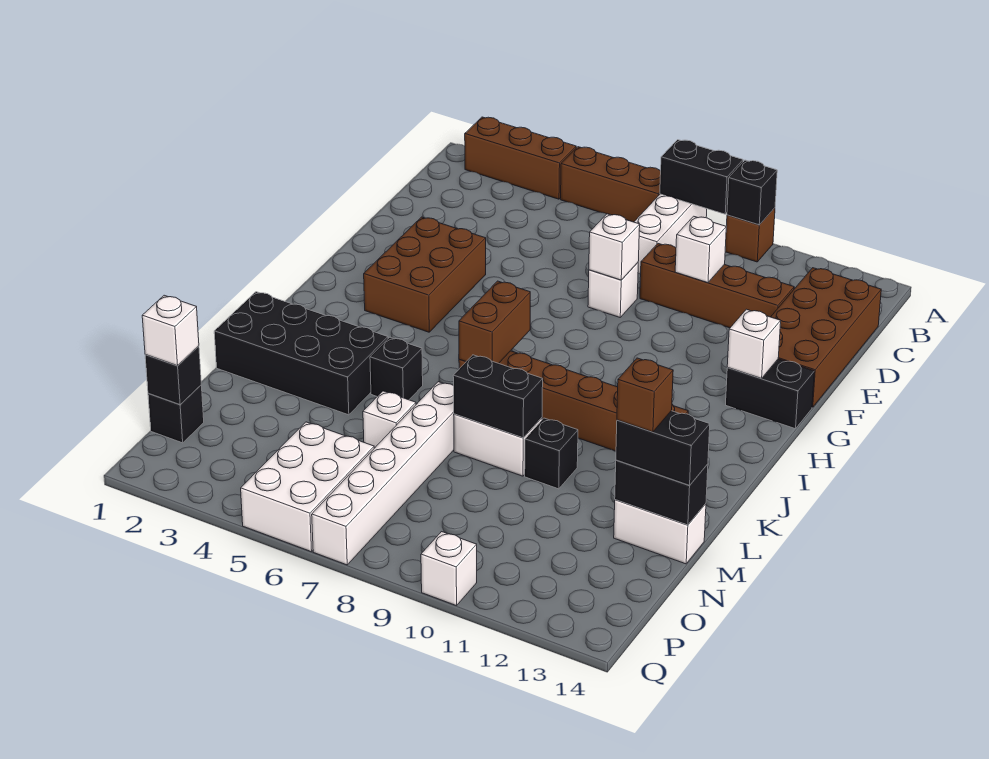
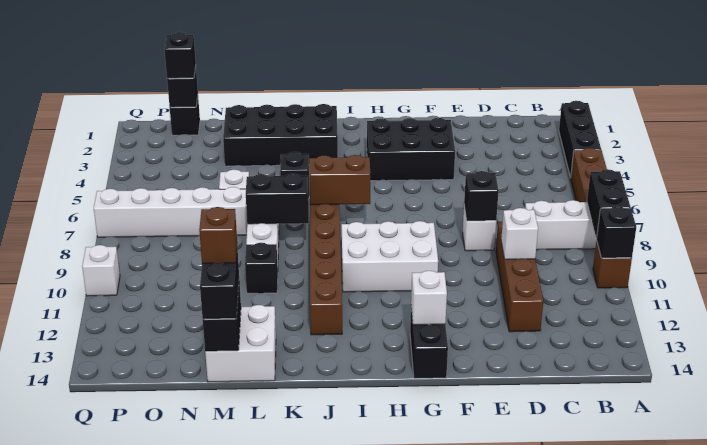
brown 1x3 brick [465,117,576,199] -> black 1x3 brick [559,101,601,177]
brown 2x4 brick [771,268,881,407] -> none
white 1x1 brick [589,214,640,280] -> black 1x1 brick [464,171,499,221]
brown 2x3 brick [364,217,486,332] -> black 2x3 brick [367,118,455,181]
black 2x4 brick [214,292,388,415] -> black 2x4 brick turned to [223,104,338,166]
black 1x2 brick [453,355,543,438] -> black 1x2 brick turned to [246,174,309,224]
white 1x2 brick [614,500,706,564] -> white 2x2 brick [205,305,276,382]
white 1x1 brick [142,295,199,366] -> black 1x1 brick [164,32,196,78]
white 2x3 brick [241,422,374,552] -> white 2x3 brick moved to [341,221,438,292]

